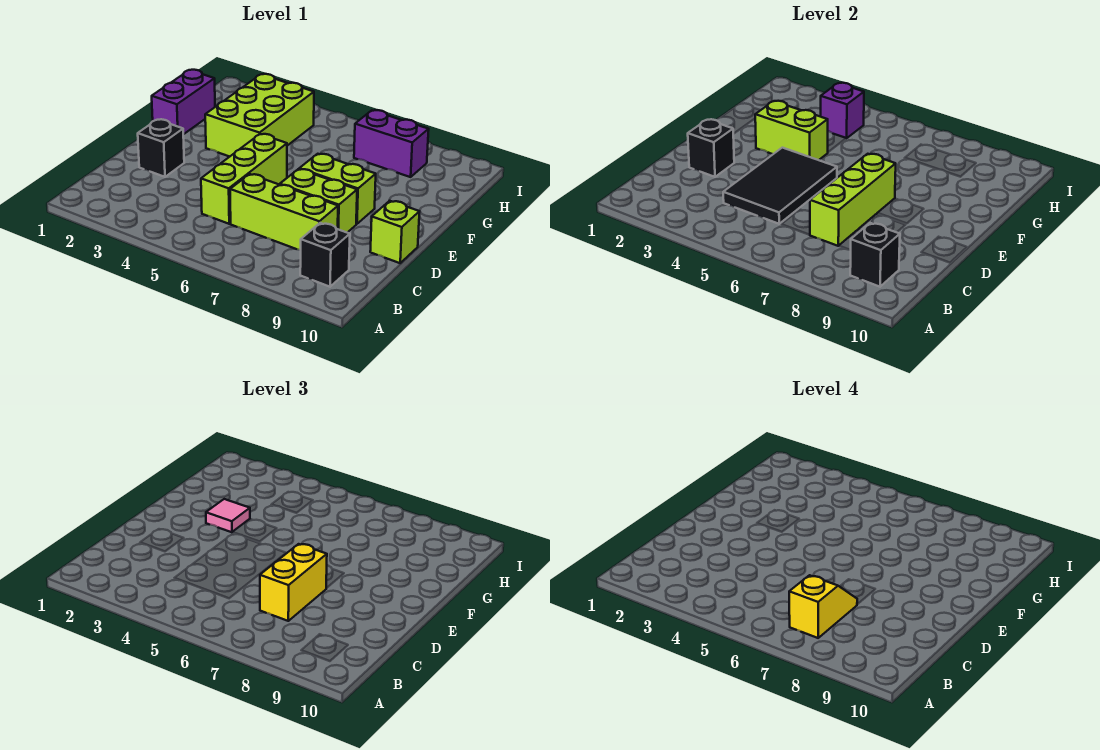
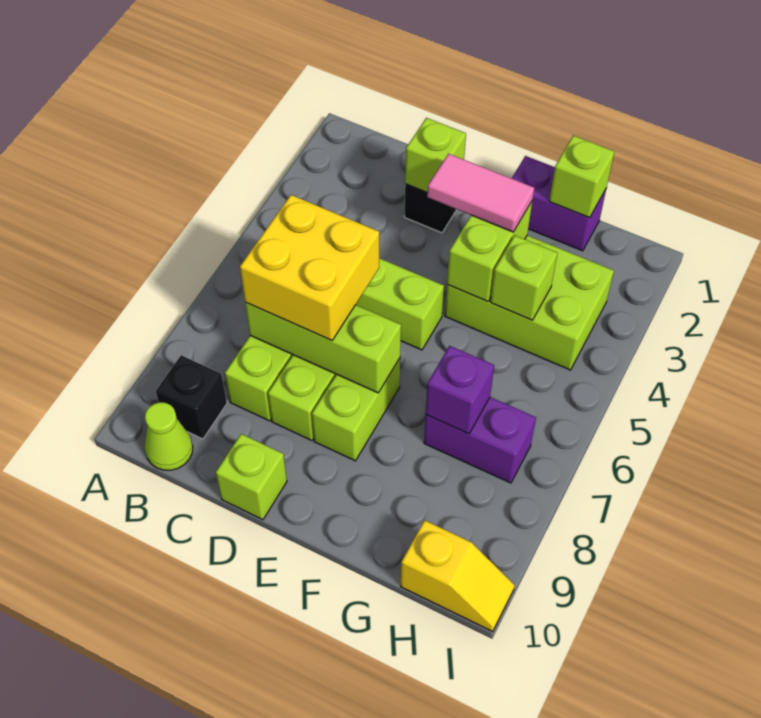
yellow 1x2 slope [789,575,857,638] -> yellow 1x2 slope moved to [401,520,515,632]
black 1x1 brick [850,223,900,287] -> none
none -> lime 1x1 cone [145,402,193,470]
black 2x3 tile [723,148,837,224] -> none
yellow 1x2 brick [260,544,327,621] -> yellow 2x2 brick [240,195,379,340]
black 1x1 brick [688,119,734,177] -> lime 1x1 brick [405,118,466,193]
pink 1x1 tile [206,499,250,532] -> pink 1x2 tile [427,154,534,232]
none -> lime 1x1 brick [549,136,615,218]
none -> lime 1x1 brick [491,235,557,320]
purple 1x1 brick [821,83,864,138] -> purple 1x1 brick moved to [426,346,494,434]
purple 1x2 brick [354,110,429,177] -> purple 1x2 brick turned to [424,397,536,483]

